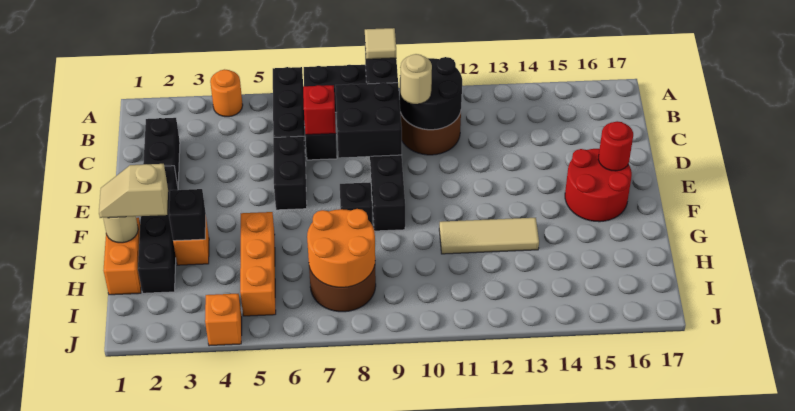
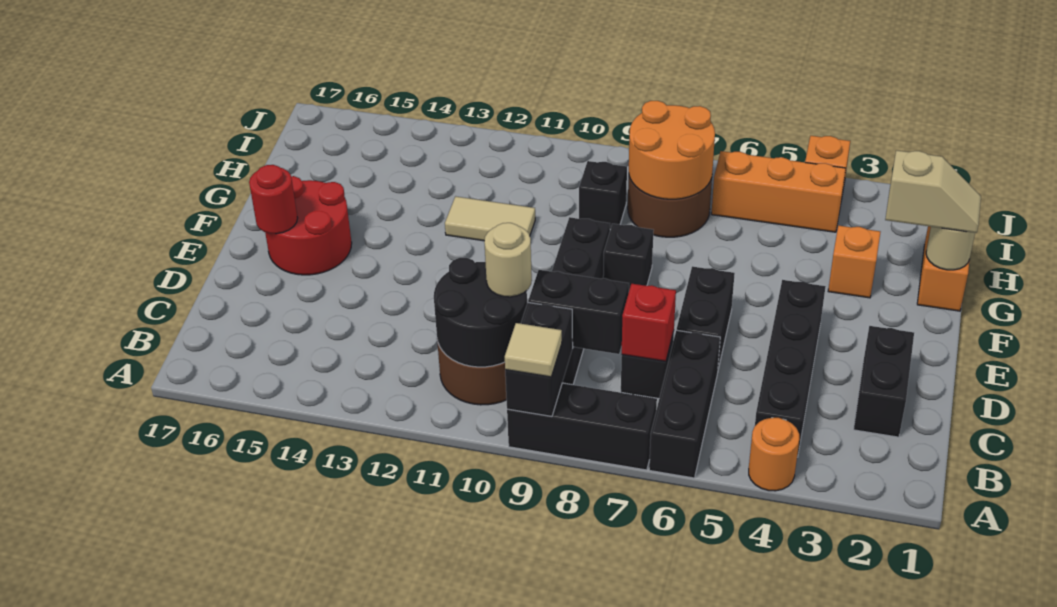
black 2x2 brick [335,83,402,158] -> black 1x2 brick [528,270,629,354]
black 1x4 brick [138,166,178,293] -> black 1x4 brick moved to [755,280,826,457]
black 1x1 brick [169,189,206,241] -> black 1x1 brick moved to [579,161,627,229]
orange 1x3 brick [240,212,276,316] -> orange 1x3 brick turned to [711,151,846,232]
tan 1x3 tile [439,218,539,254] -> tan 1x2 tile [445,196,535,241]

